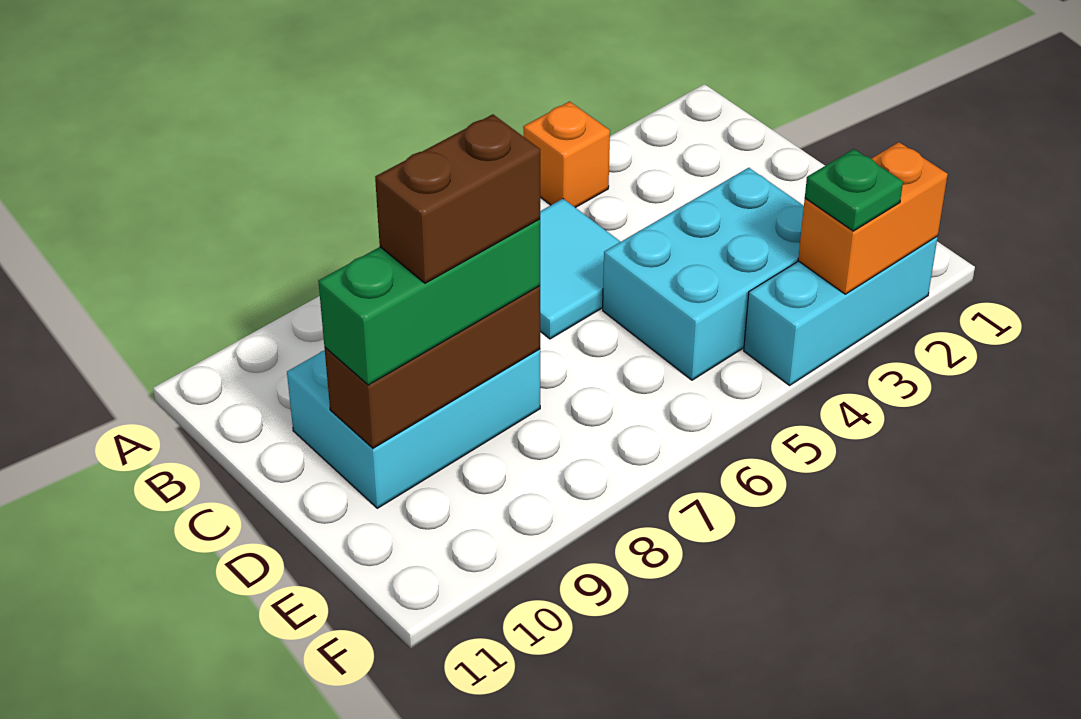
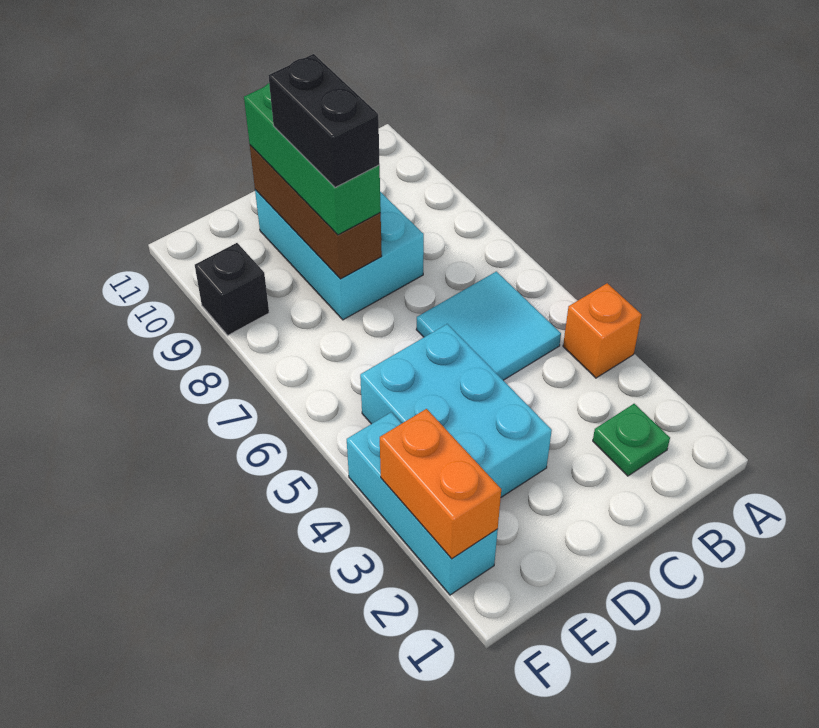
brown 1x2 brick [375,114,540,283] -> black 1x2 brick [268,54,380,188]
green 1x1 plate [805,149,903,231] -> green 1x1 plate moved to [593,404,670,476]
none -> black 1x1 brick [195,243,269,335]

